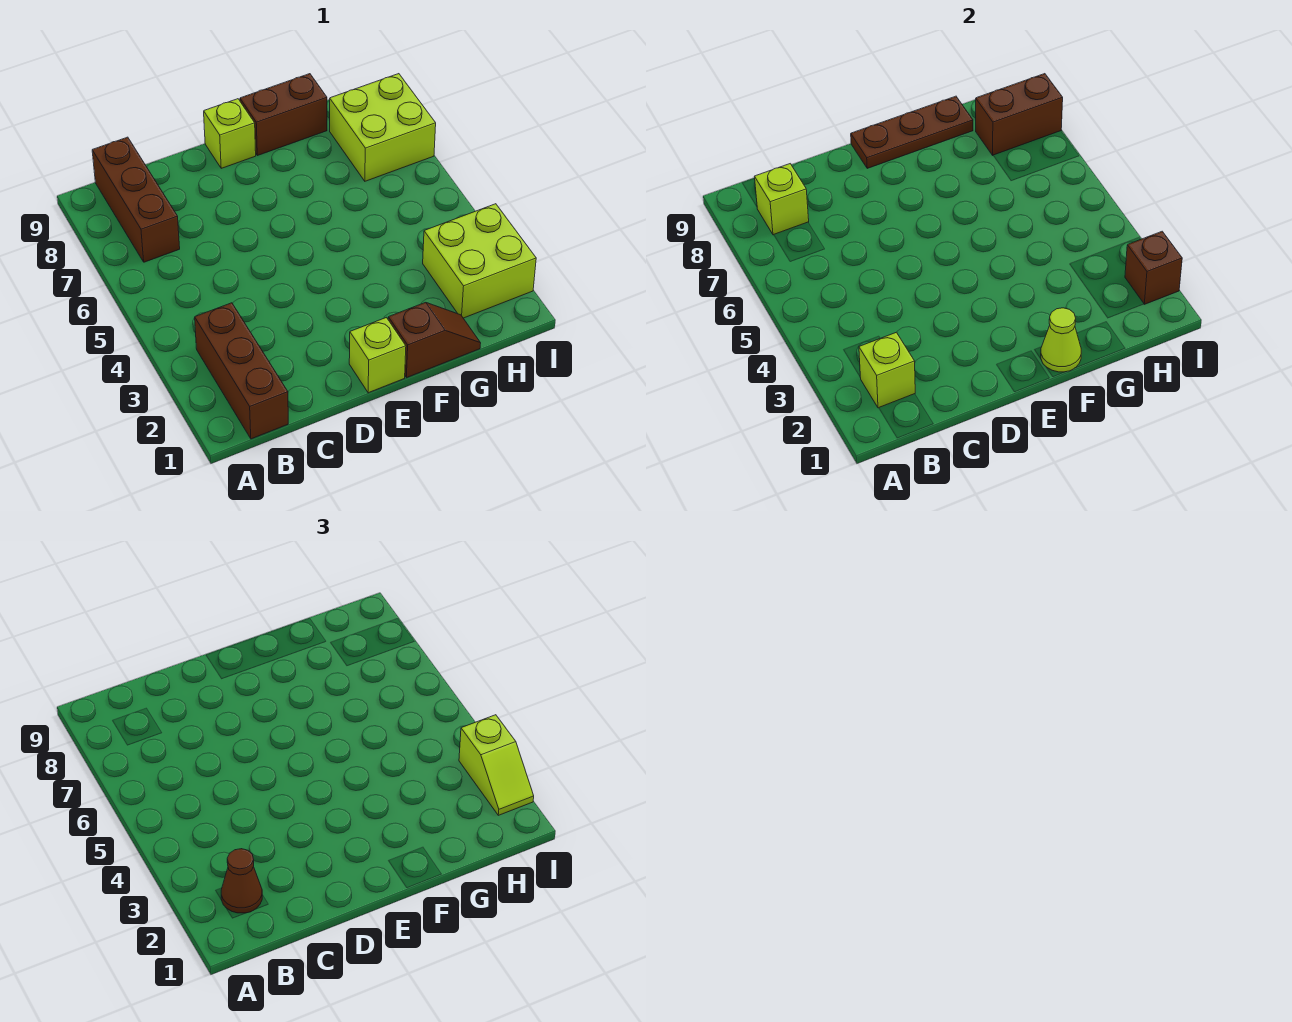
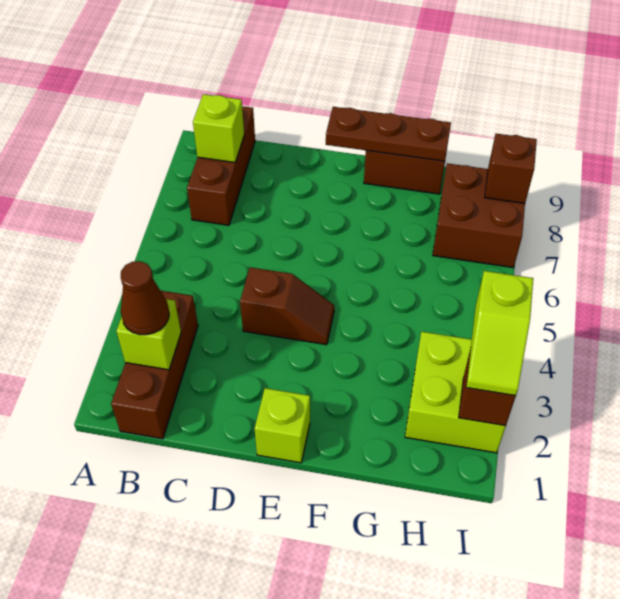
lime 1x1 brick [204,99,256,168] -> none
brown 1x2 slope [388,302,481,378] -> brown 1x2 slope moved to [240,267,334,345]
lime 1x1 cone [1041,308,1081,372] -> none
lime 2x2 brick [330,74,436,181] -> brown 2x2 brick [433,163,525,268]
brown 1x2 brick [976,74,1063,155] -> brown 1x1 brick [485,134,537,203]

